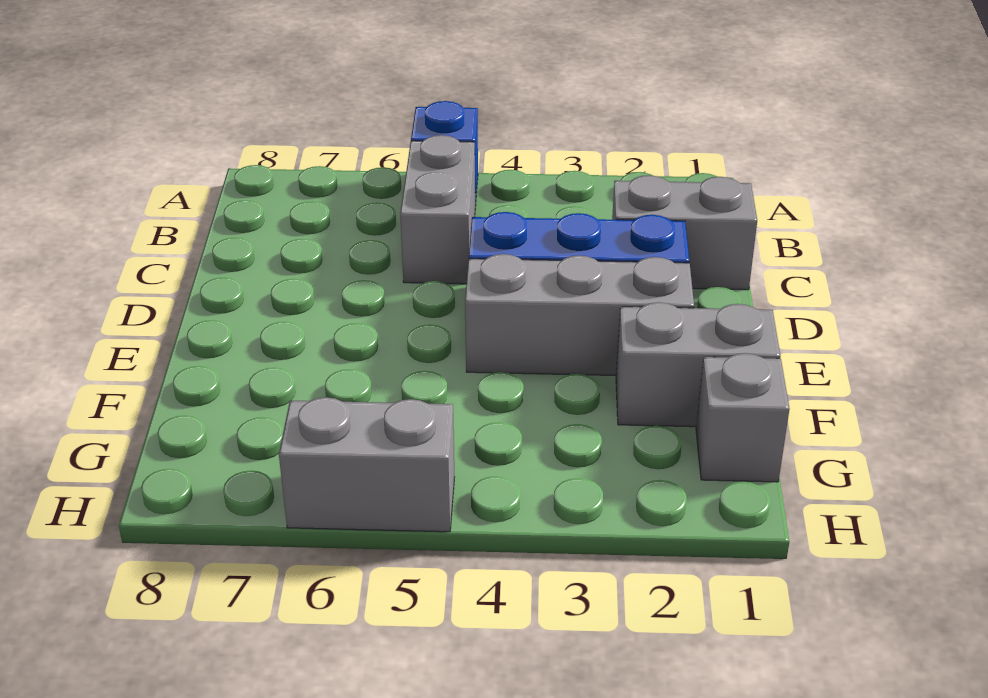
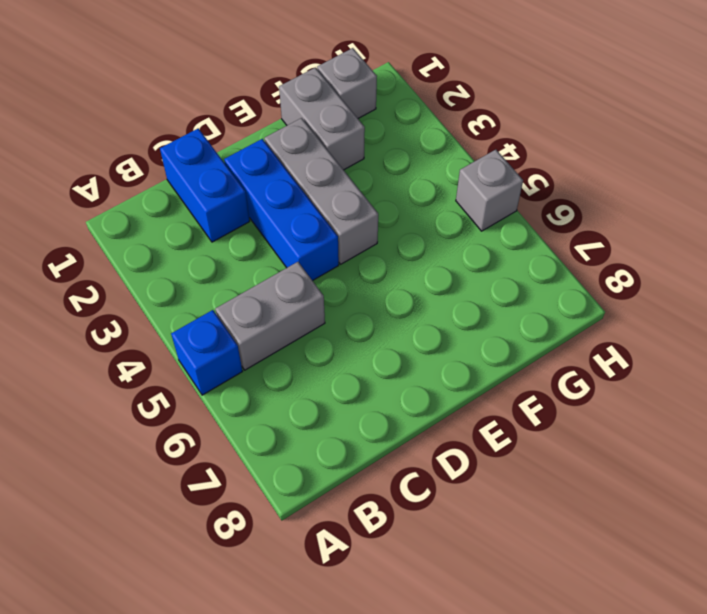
grey 1x2 brick [612,175,757,290] -> blue 1x2 brick [160,128,250,242]
grey 1x2 brick [279,397,454,532] -> grey 1x1 brick [456,150,523,231]

